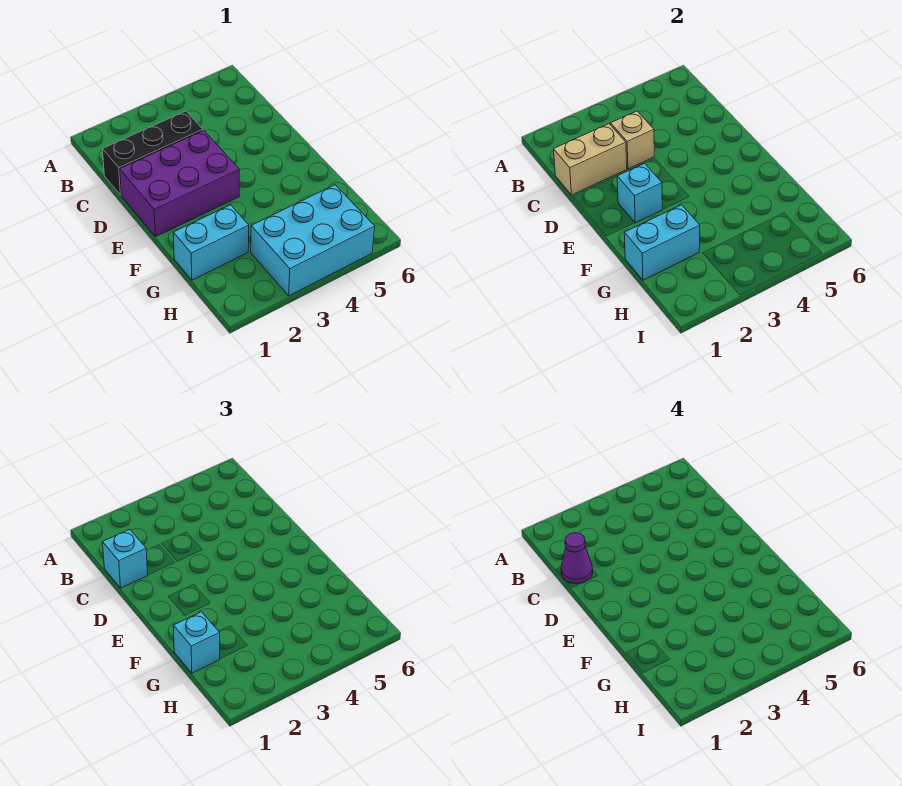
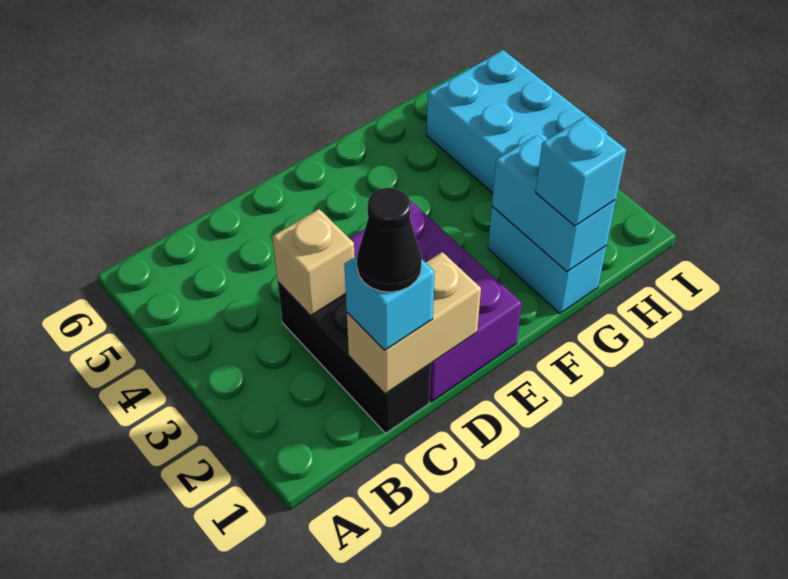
tan 1x2 brick [554,124,627,195] -> tan 1x2 brick turned to [347,252,481,394]
purple 1x1 cone [561,533,593,584] -> black 1x1 cone [357,188,422,292]
cyan 1x1 brick [617,163,662,223] -> none

